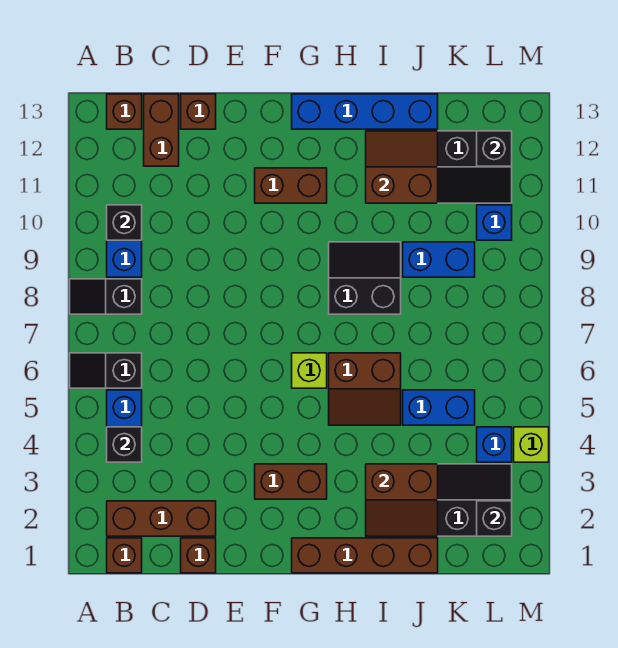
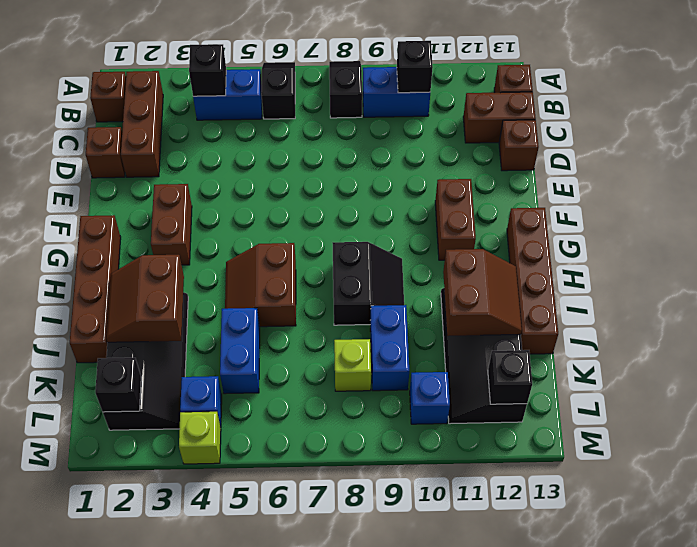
lime 1x1 brick [292,353,327,388] -> lime 1x1 brick moved to [334,339,371,391]
blue 1x4 brick [292,94,438,129] -> brown 1x4 brick [507,208,558,354]

